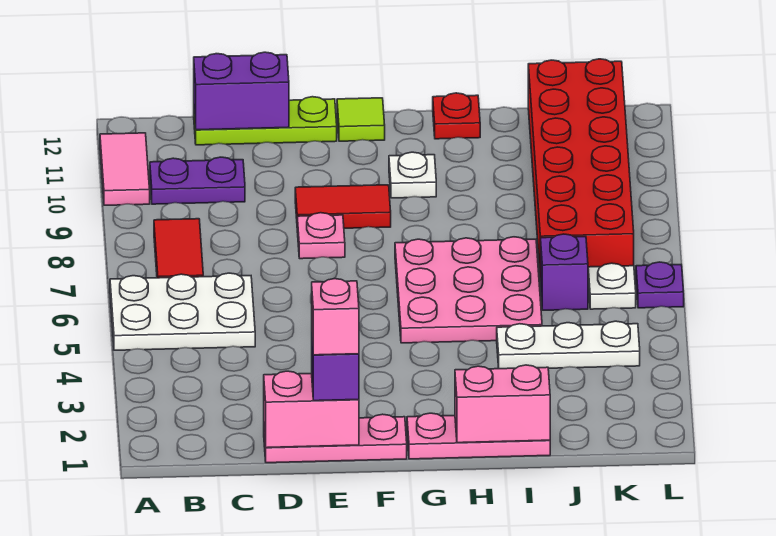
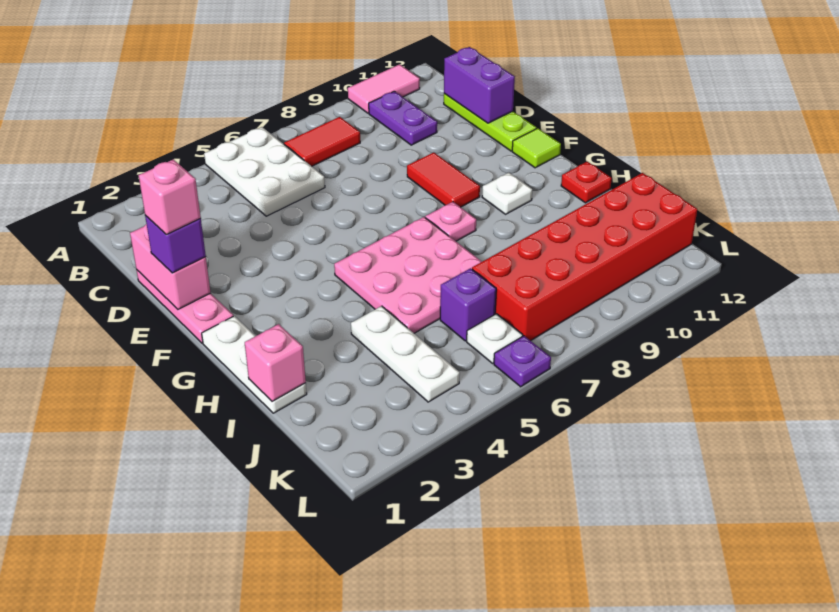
pink 1x1 plate [297,213,345,259] -> pink 1x1 plate moved to [425,202,476,241]
pink 1x3 plate [407,413,550,459] -> white 1x3 plate [202,316,307,413]
pink 1x2 brick [455,365,550,443] -> pink 1x1 brick [245,324,306,401]

